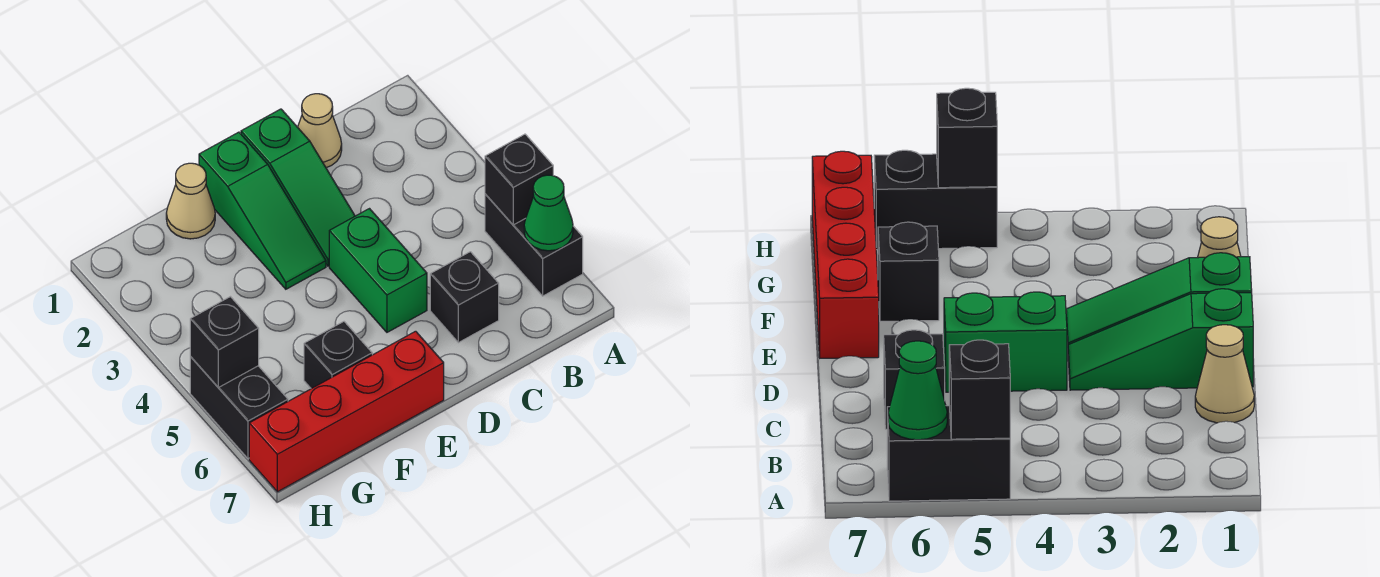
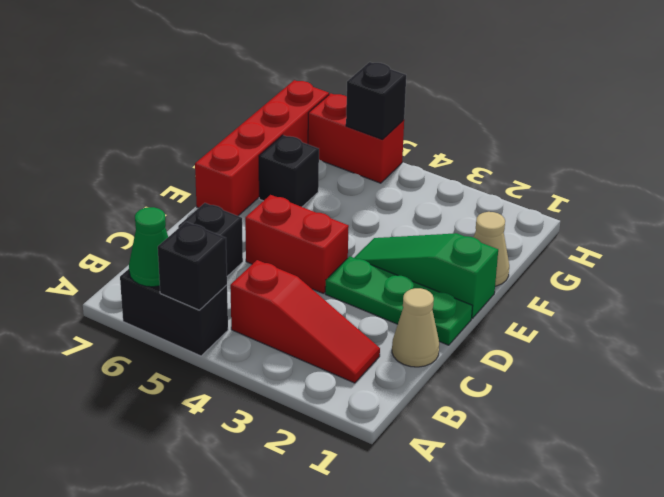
none -> red 1x3 slope [230,260,380,383]
green 1x3 slope [241,109,355,266] -> green 1x3 plate [325,256,472,345]
green 1x2 brick [329,209,427,332] -> red 1x2 brick [245,195,349,293]
black 1x2 brick [190,357,288,459] -> red 1x2 brick [308,93,404,183]

